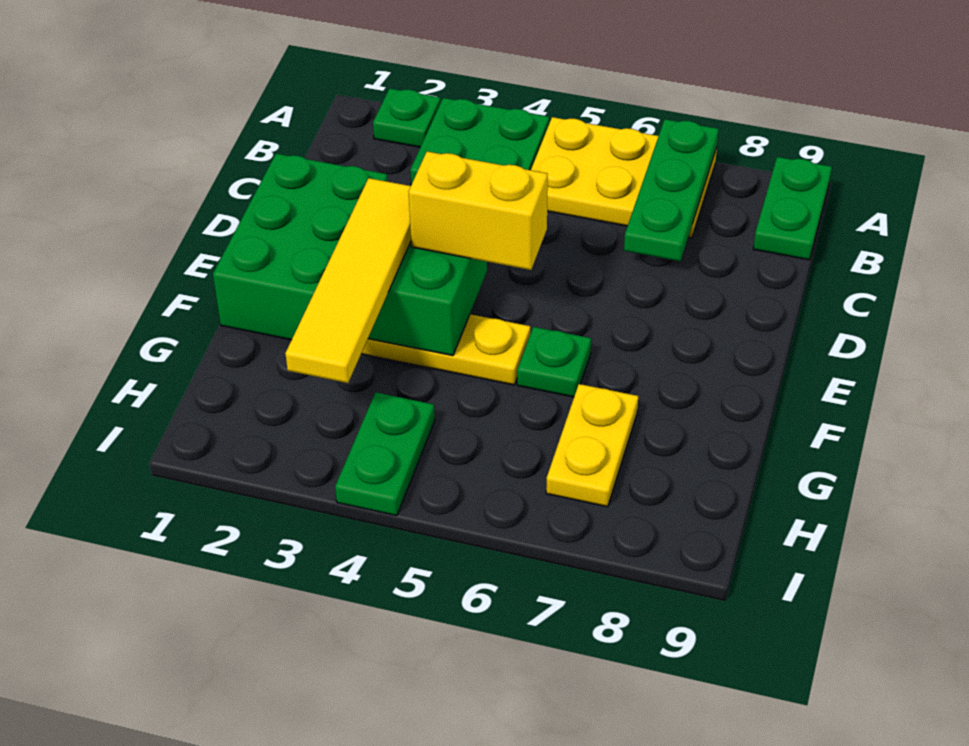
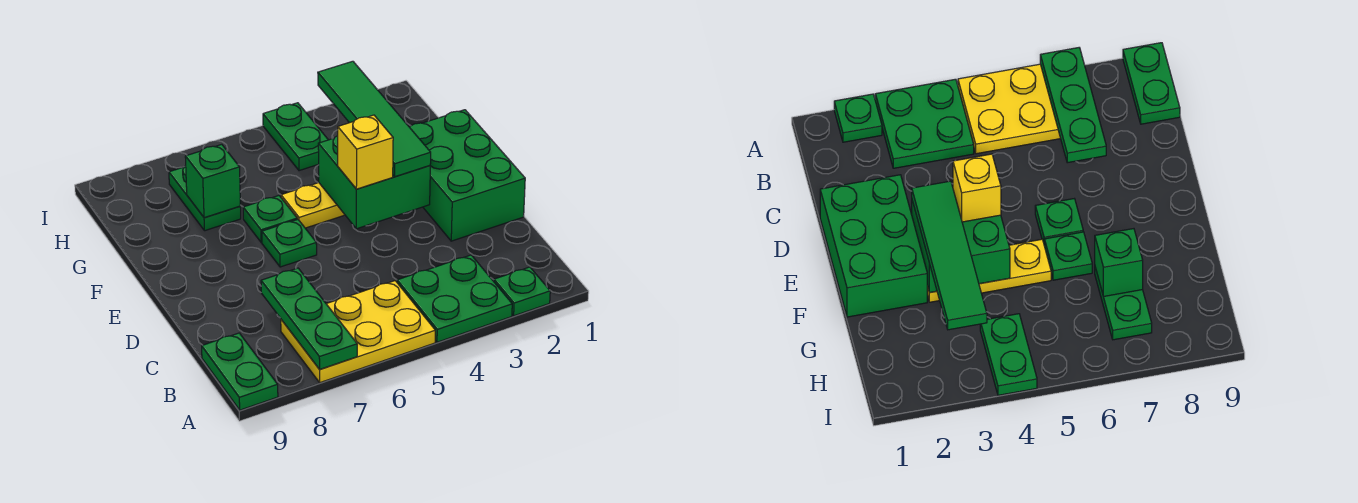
yellow 1x4 tile [285,178,411,383] -> green 1x4 tile [318,61,431,177]
yellow 1x2 brick [409,151,548,270] -> yellow 1x1 brick [338,115,393,189]
none -> green 1x1 plate [262,219,317,267]
yellow 1x2 plate [546,384,638,507] -> green 1x2 plate [169,166,241,231]
none -> green 1x1 brick [185,144,240,218]

